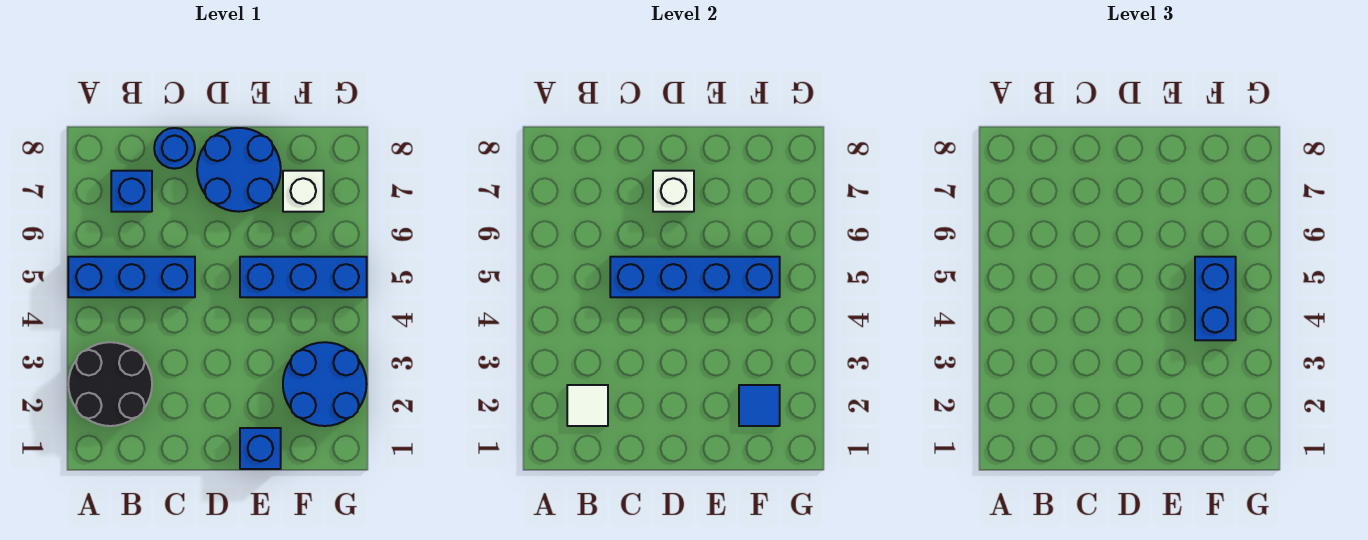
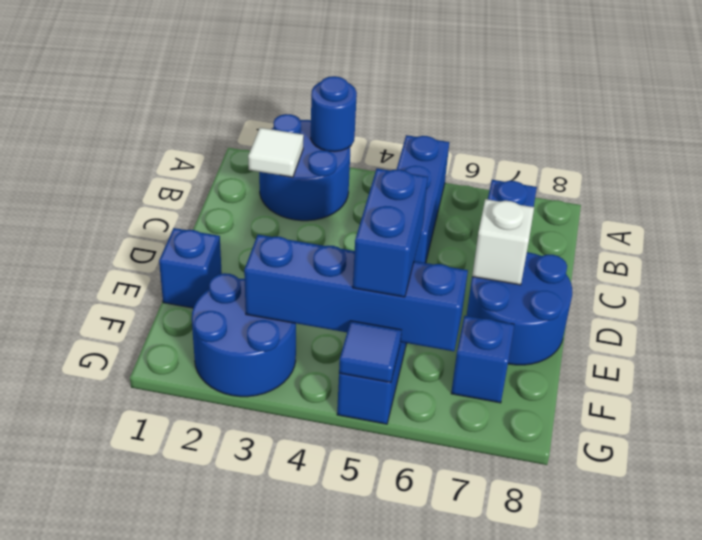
black 2x2 round brick [68,342,152,426] -> blue 2x2 round brick [259,114,350,221]
blue 1x4 brick [610,257,780,297] -> blue 1x4 brick turned to [244,235,468,351]
blue 1x1 round brick [154,128,195,169] -> blue 1x1 round brick moved to [311,76,357,152]
blue 1x1 tile [739,385,780,426] -> blue 1x1 tile moved to [339,321,402,382]
blue 1x2 brick [1195,257,1236,340] -> blue 1x2 brick turned to [353,168,428,297]
white 1x1 brick [283,171,324,212] -> blue 1x1 brick [451,316,514,403]

